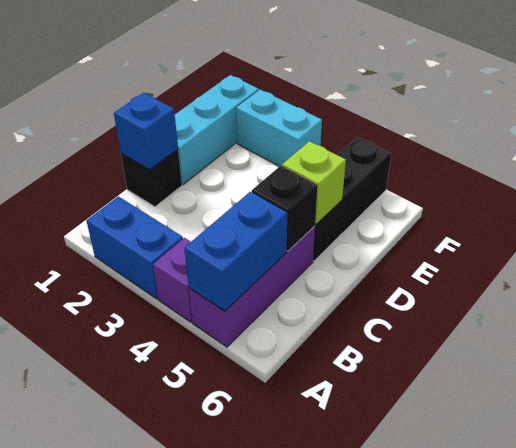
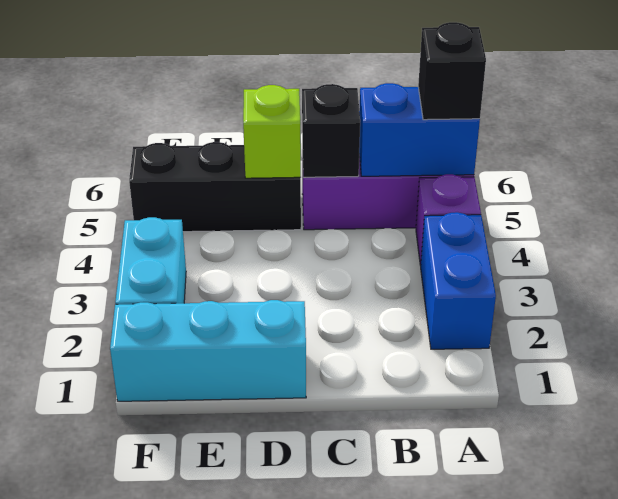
black 1x1 brick [121,149,182,207] -> black 1x1 brick moved to [418,22,486,120]
blue 1x1 brick [114,93,178,170] -> none

